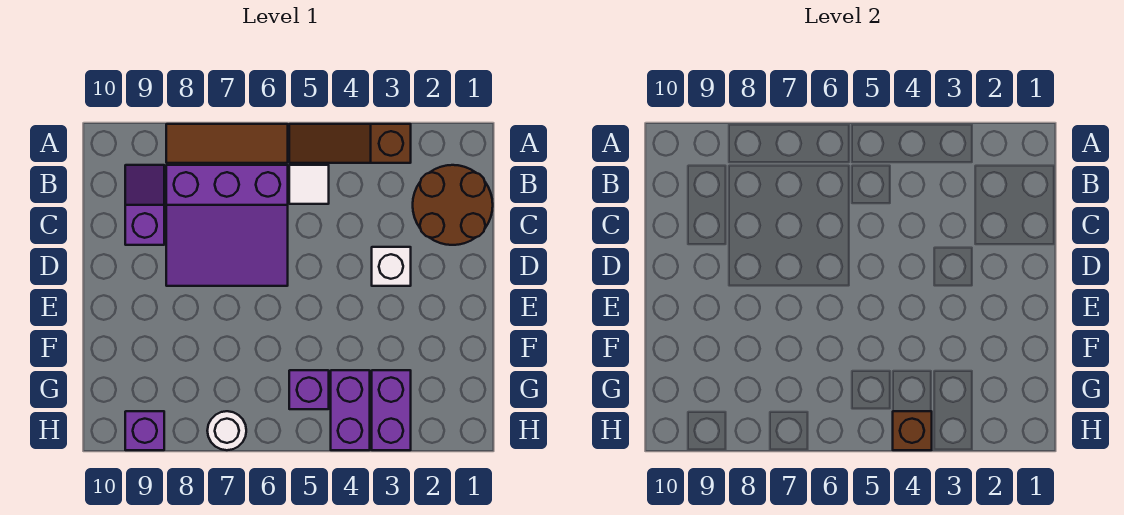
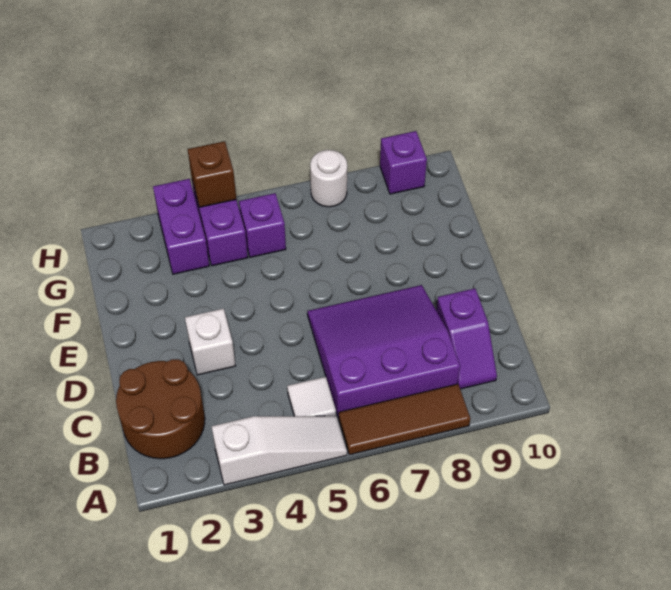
brown 1x3 slope [289,124,411,163] -> white 1x3 slope [211,416,347,485]

